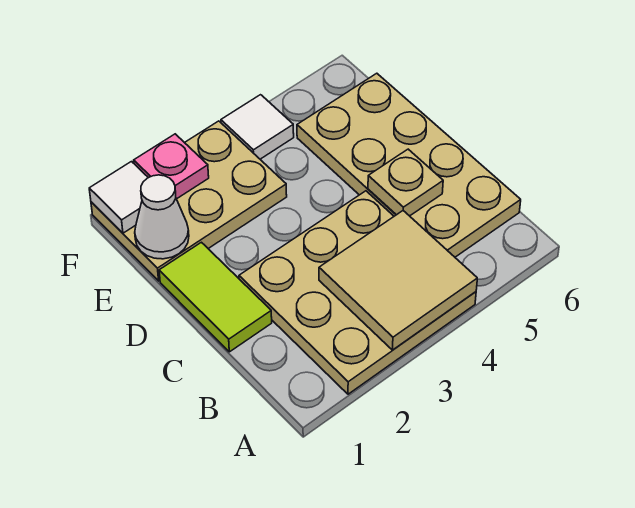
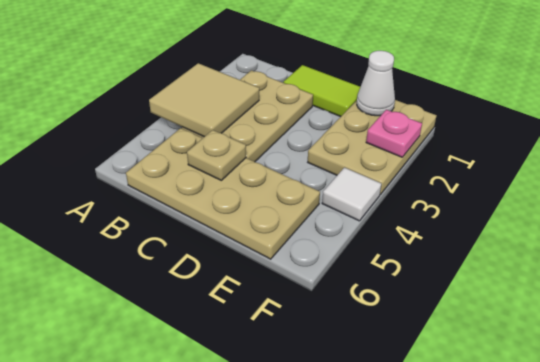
tan 3x3 plate [239,191,476,394] -> tan 2x3 plate [182,70,313,162]
white 1x1 tile [89,162,148,233] -> none

